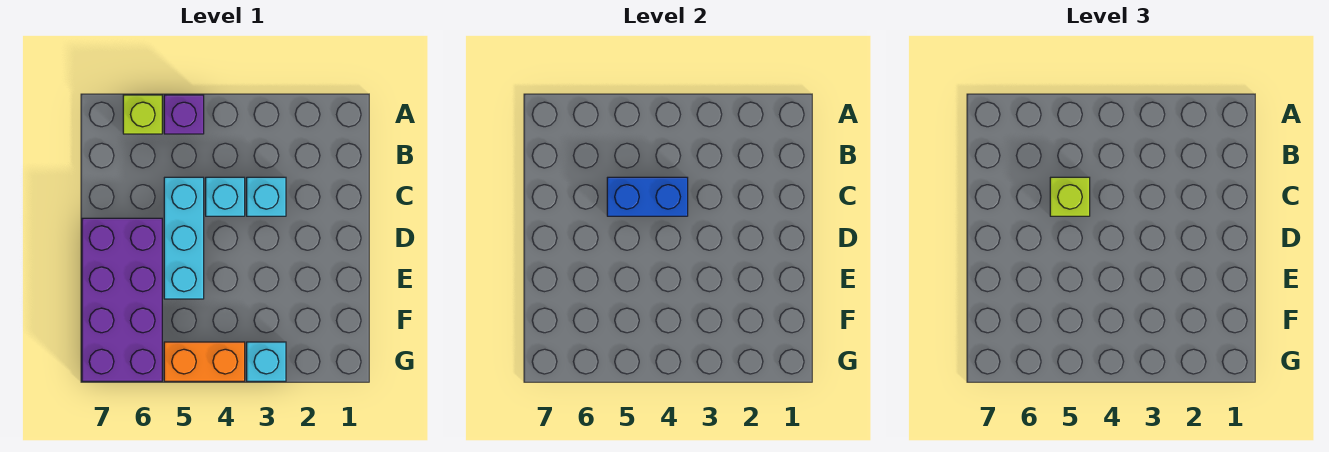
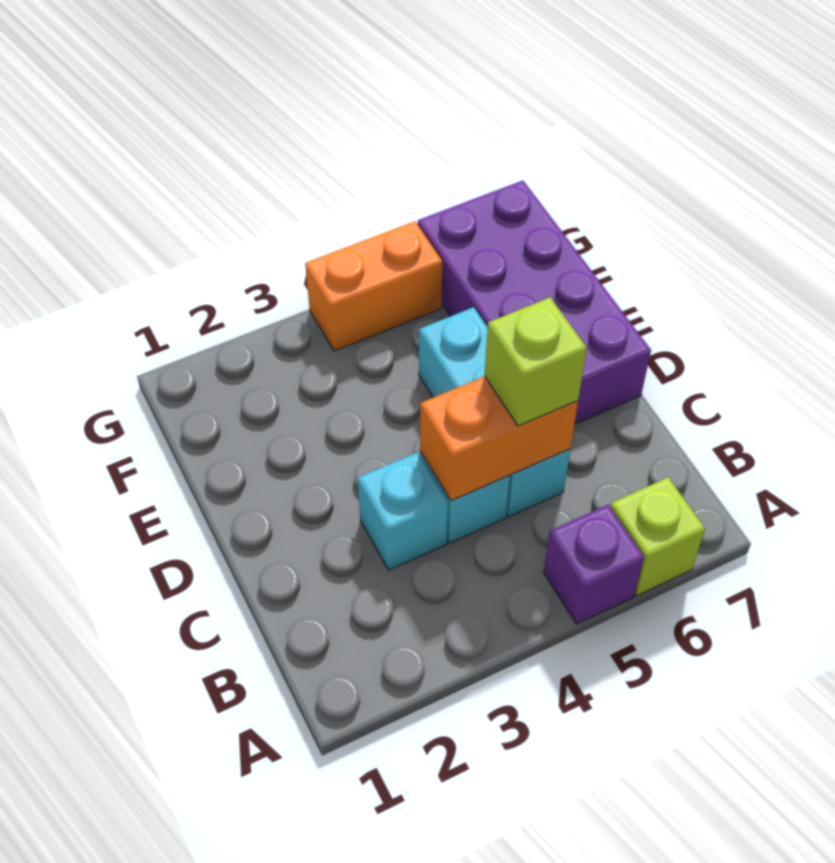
blue 1x2 brick [607,177,688,216] -> orange 1x2 brick [420,376,578,501]
cyan 1x1 brick [247,342,286,381] -> none

